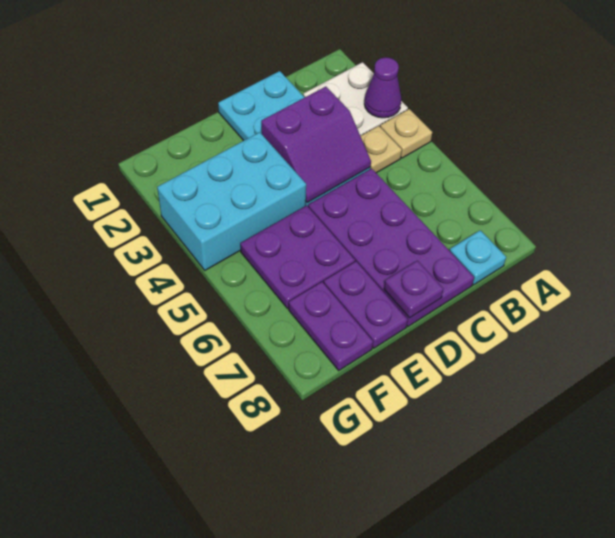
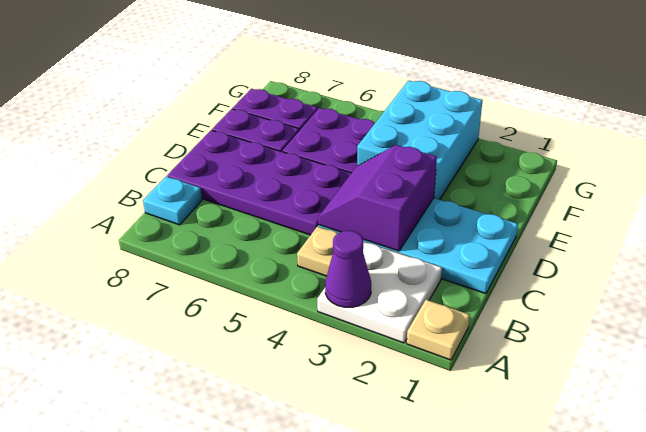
tan 1x1 plate [380,109,432,158] -> tan 1x1 plate moved to [407,300,470,360]
purple 1x1 plate [384,261,443,318] -> none

